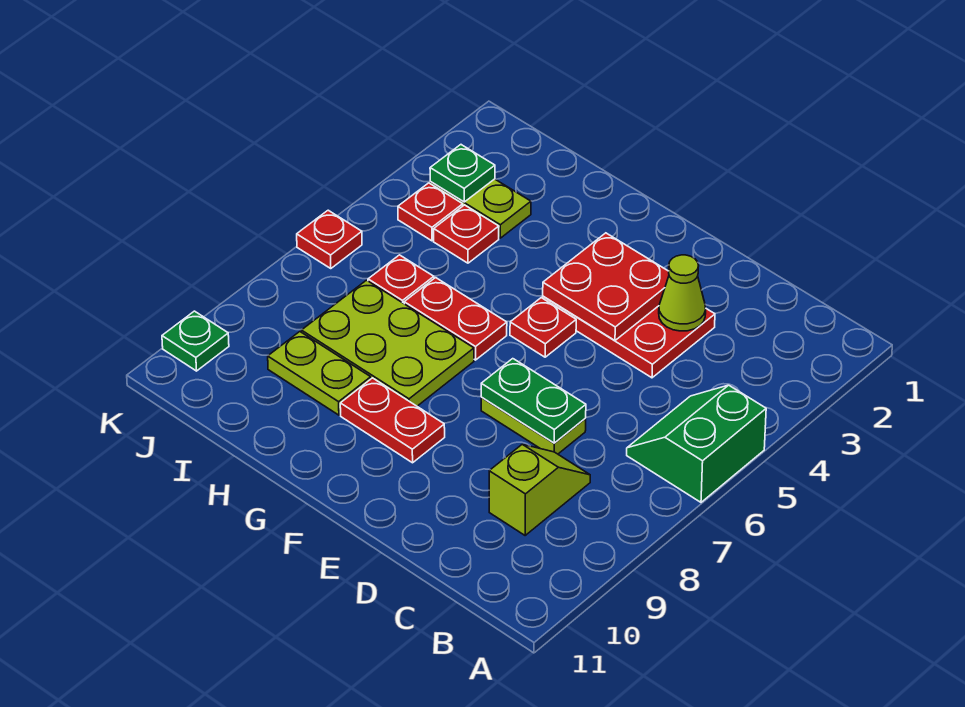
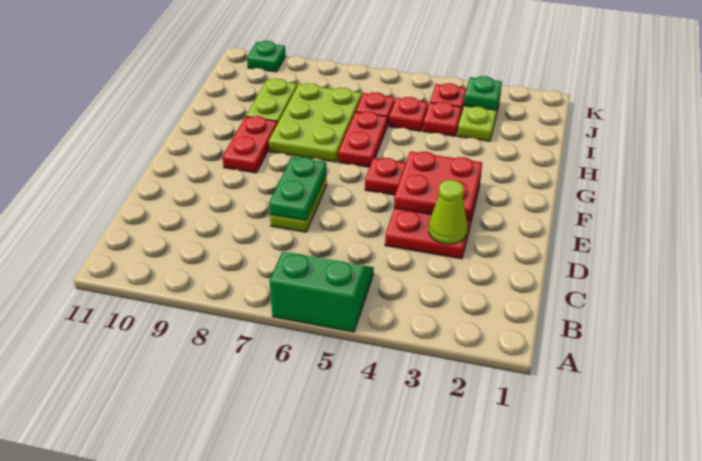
lime 1x2 slope [489,444,590,535] -> none
red 1x1 plate [297,210,362,269] -> red 1x1 plate moved to [389,97,428,131]

